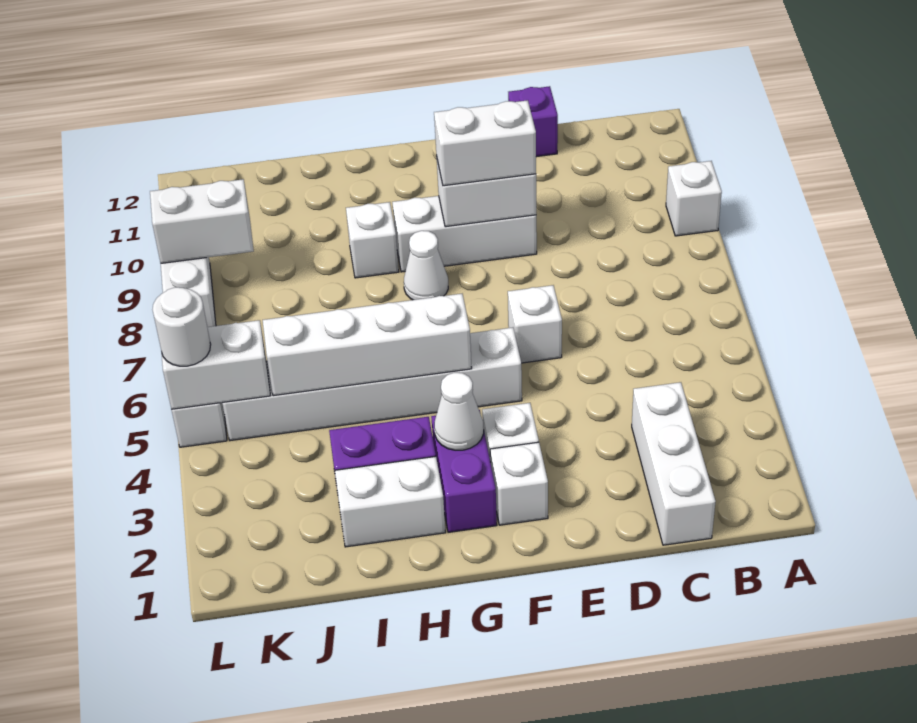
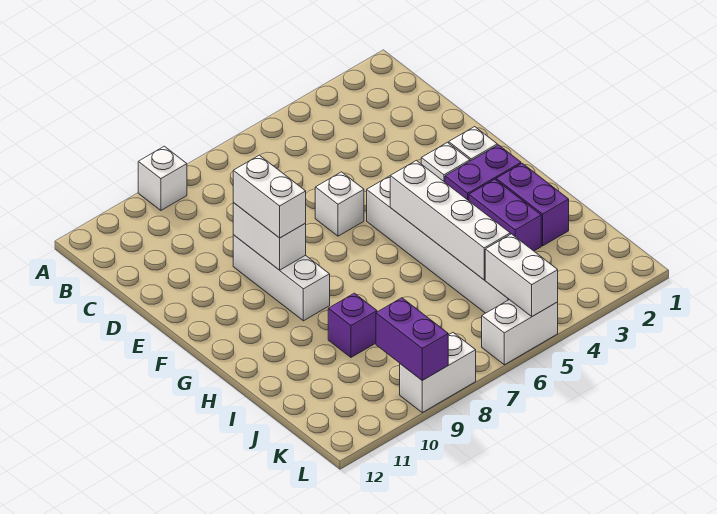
white 1x3 brick [632,382,716,545] -> none
purple 1x1 brick [508,86,558,157] -> purple 1x1 brick moved to [328,293,377,357]
white 1x1 cone [434,373,484,450] -> none
white 1x1 cone [404,231,448,300] -> none
white 1x2 brick [335,456,446,547] -> purple 1x2 brick [496,163,569,246]
white 1x1 brick [346,202,399,278] -> none
white 1x2 brick [150,179,254,263] -> purple 1x2 brick [376,298,448,380]
white 1x1 round brick [152,287,211,366] -> none

